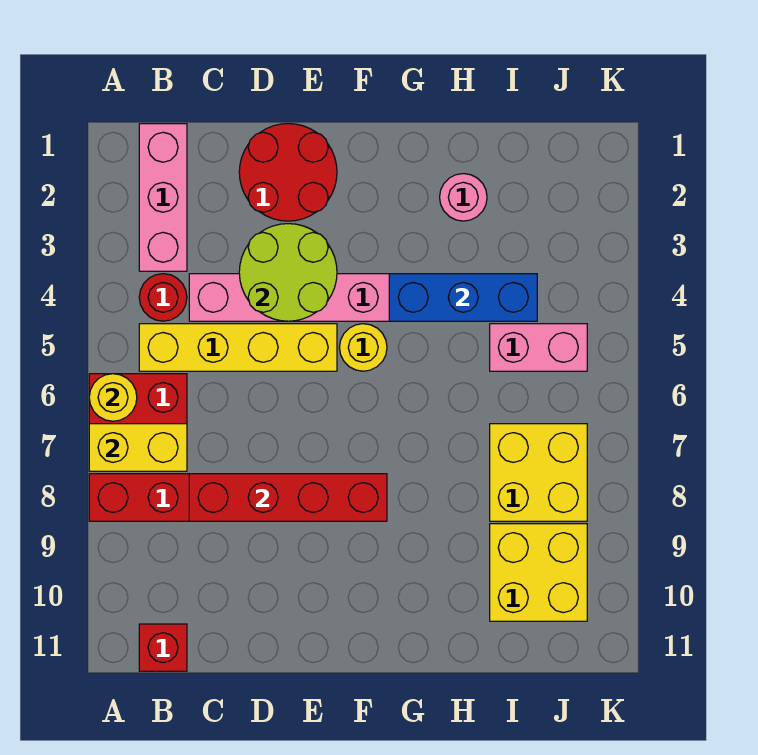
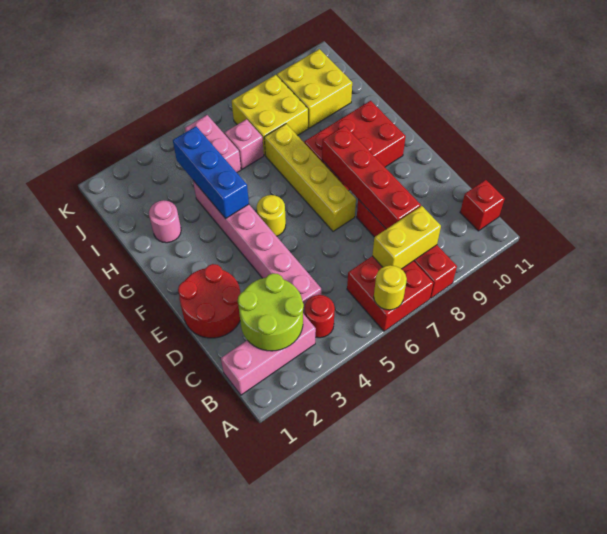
yellow 1x2 brick [89,424,187,471] -> yellow 1x2 brick turned to [372,206,441,269]
yellow 1x4 brick [139,324,337,371] -> yellow 1x4 brick moved to [264,124,356,231]
lime 2x2 round brick [239,224,337,321] -> lime 2x2 round brick moved to [238,273,304,351]
none -> red 2x3 brick [304,101,406,191]
none -> pink 1x1 brick [225,119,264,169]

